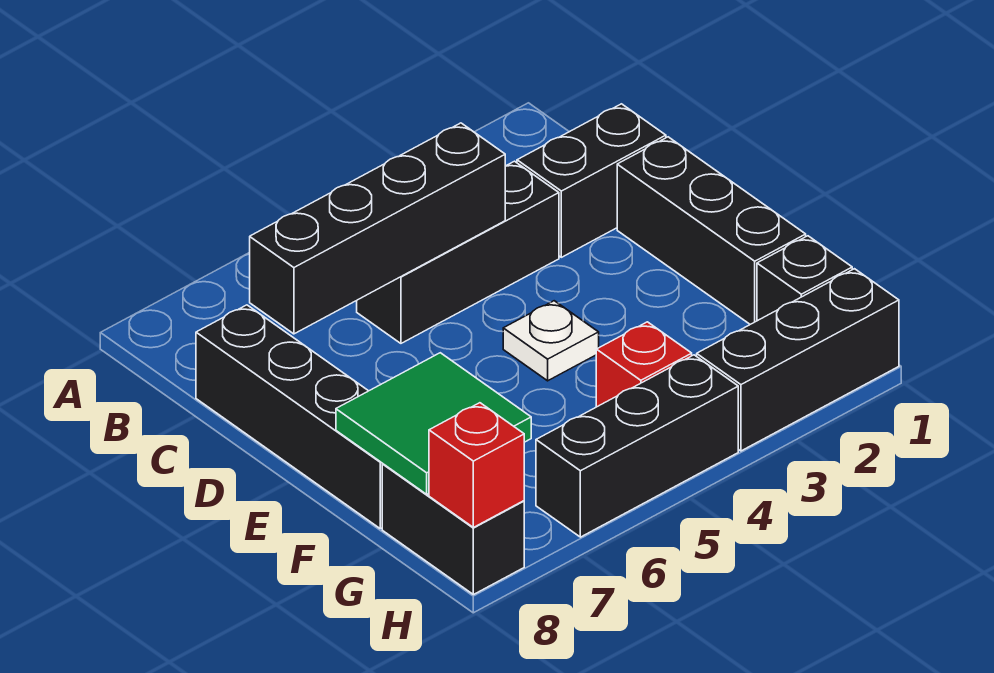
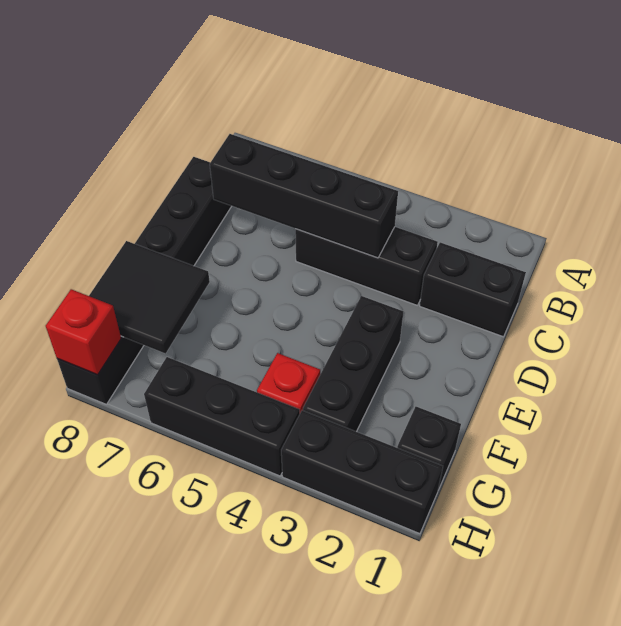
black 1x3 brick [617,137,806,324] -> black 1x3 brick moved to [303,296,403,432]
white 1x1 plate [503,301,599,381] -> none
green 2x2 tile [336,353,531,494] -> black 2x2 tile [89,241,210,354]

